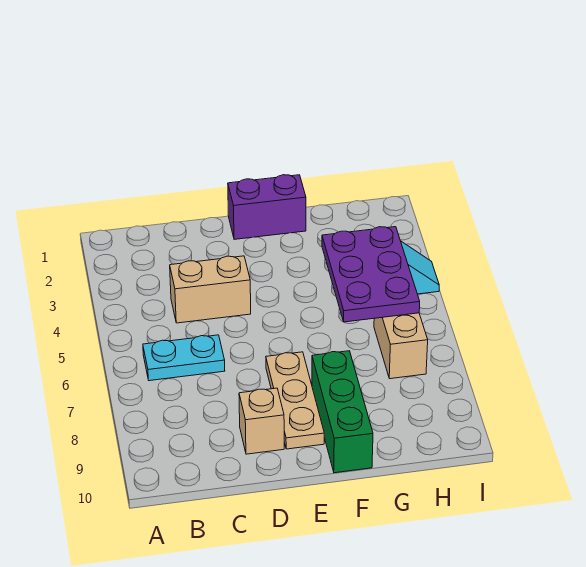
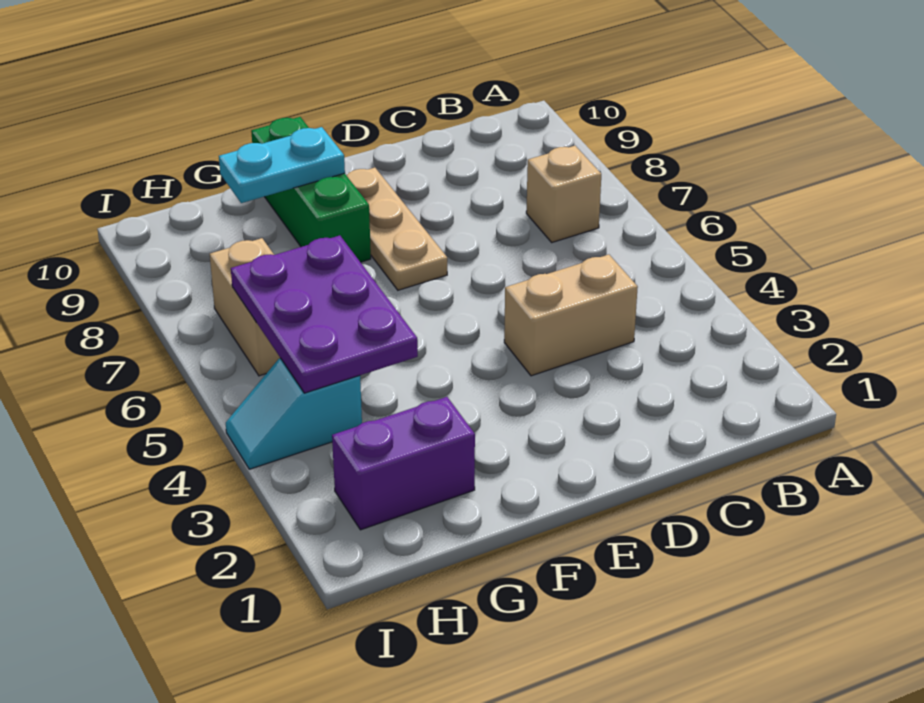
cyan 1x2 plate [143,335,225,381] -> cyan 1x2 plate moved to [219,127,345,203]
tan 1x1 brick [239,388,284,454] -> tan 1x1 brick moved to [526,146,601,242]
purple 1x2 brick [228,175,306,239] -> purple 1x2 brick moved to [332,397,475,530]

